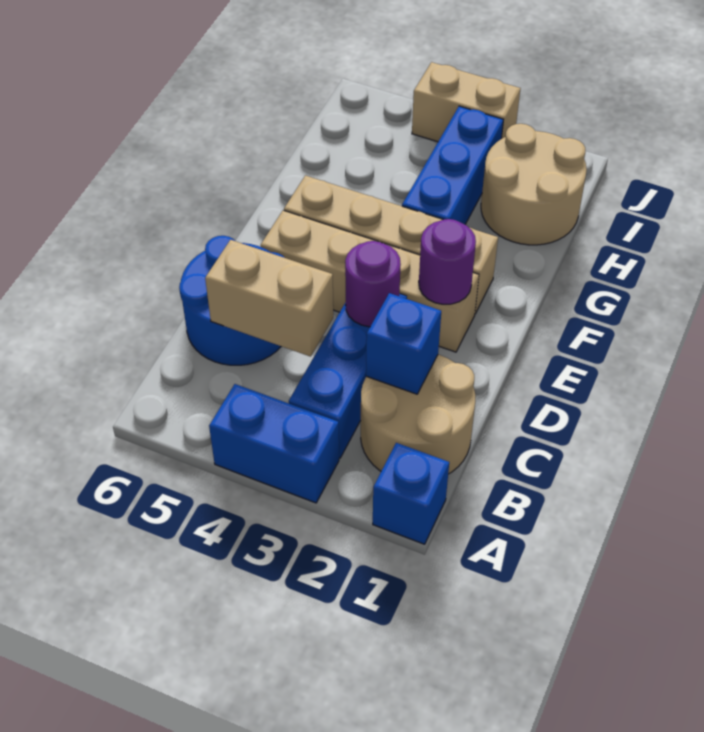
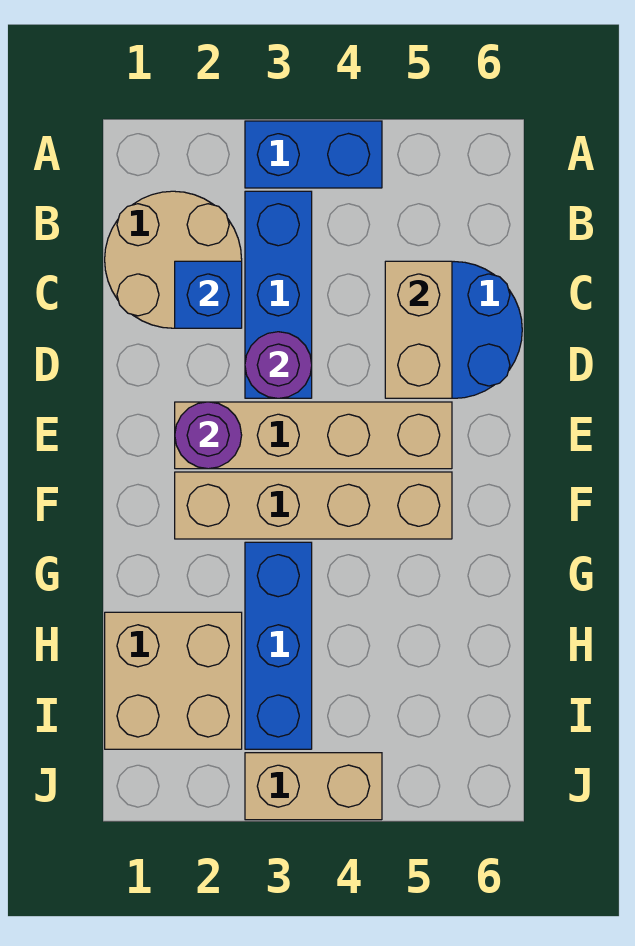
blue 1x1 brick [373,443,449,544] -> none
tan 1x2 brick [205,240,333,357] -> tan 1x2 brick turned to [385,261,452,398]
tan 2x2 round brick [481,124,587,245] -> tan 2x2 brick [105,612,242,749]

